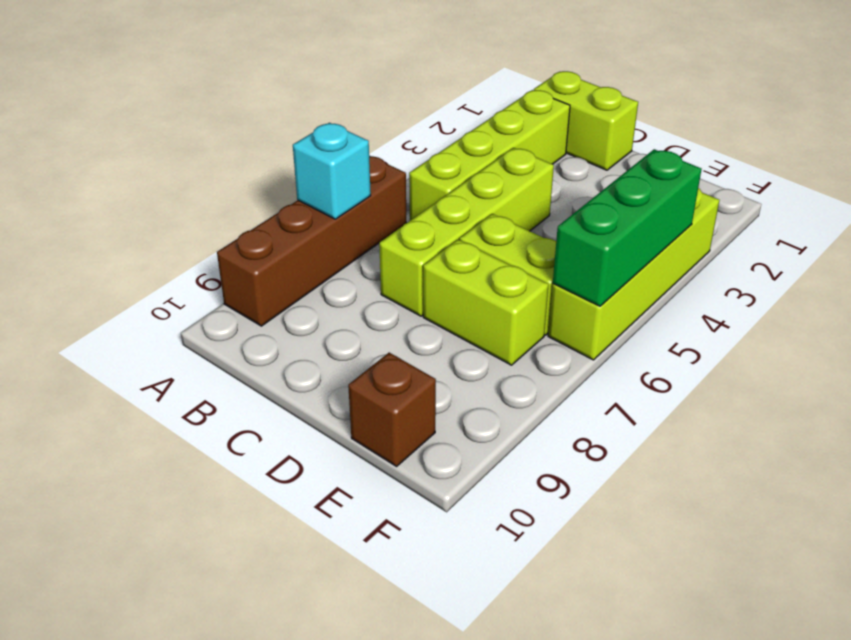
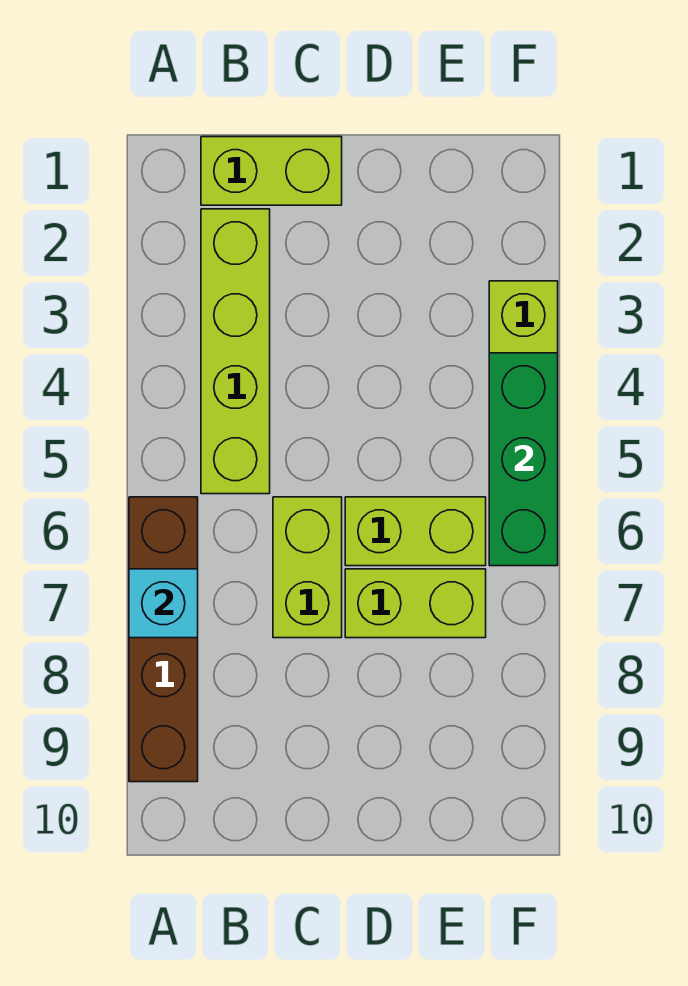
lime 1x4 brick [379,148,554,316] -> lime 1x2 brick [273,497,342,638]
brown 1x1 brick [348,353,436,466] -> none

